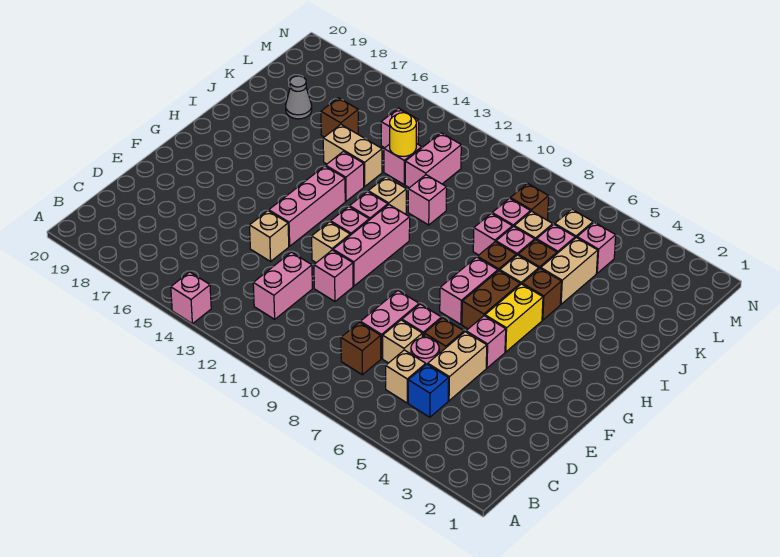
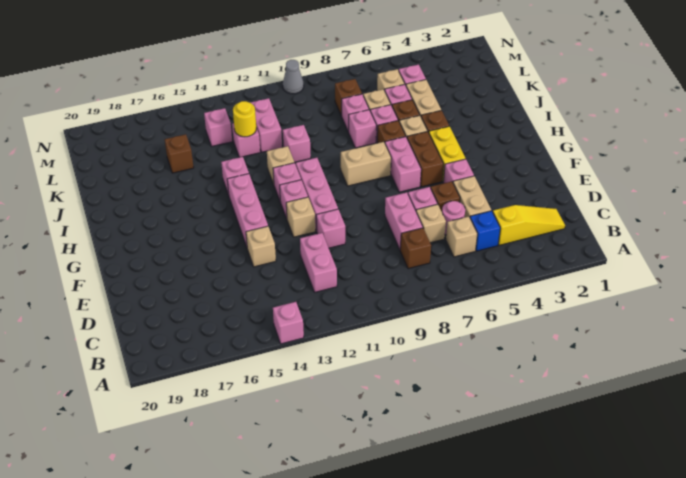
none -> yellow 1x3 slope [493,205,565,245]
tan 1x2 brick [323,125,382,186] -> tan 1x2 brick moved to [341,142,391,186]
grey 1x1 cone [286,76,312,119] -> grey 1x1 cone moved to [283,60,304,94]

